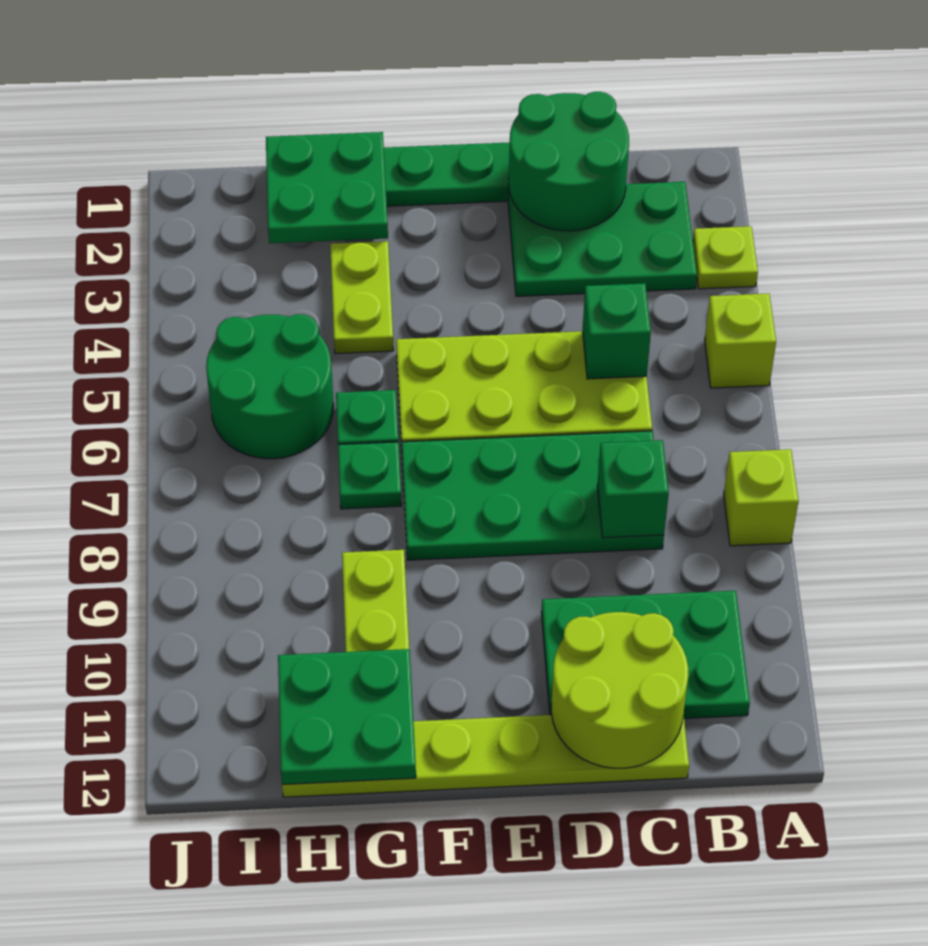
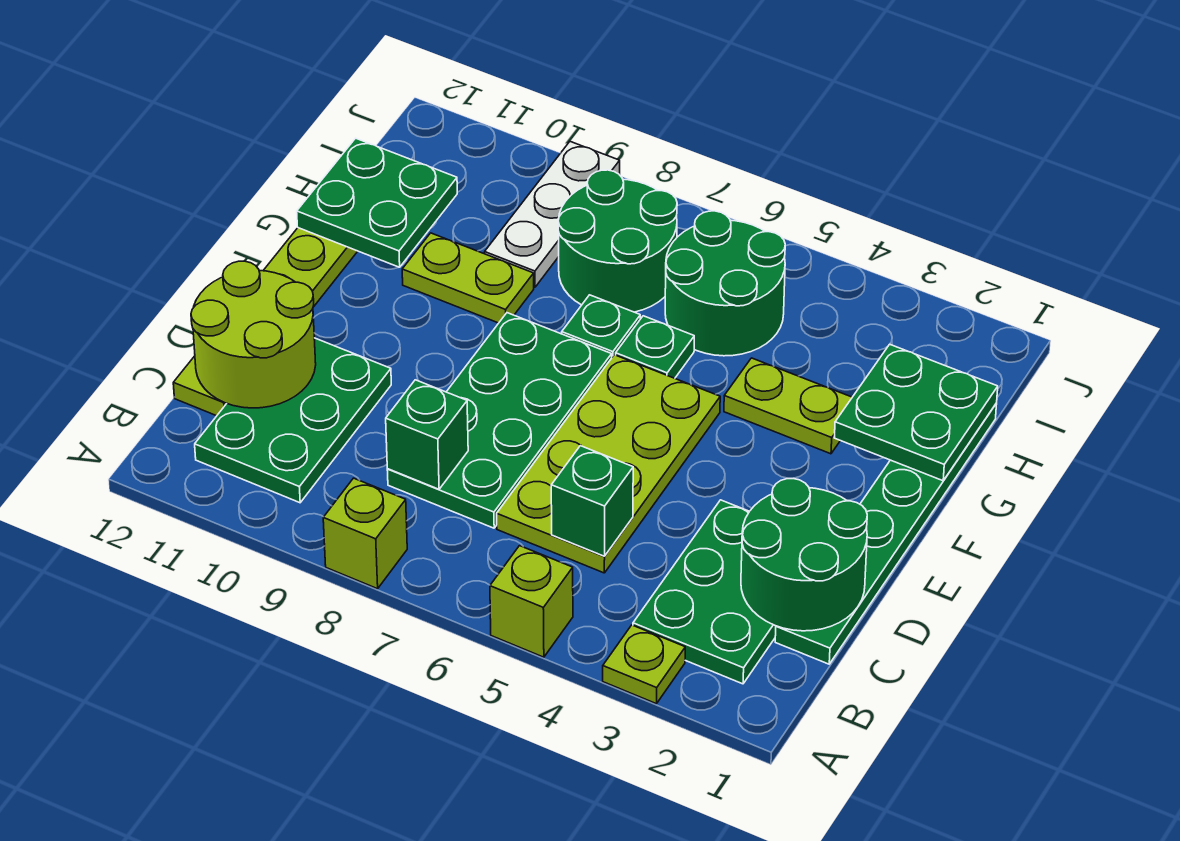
none -> green 2x2 round brick [558,170,677,312]
none -> white 1x3 plate [485,142,620,287]

